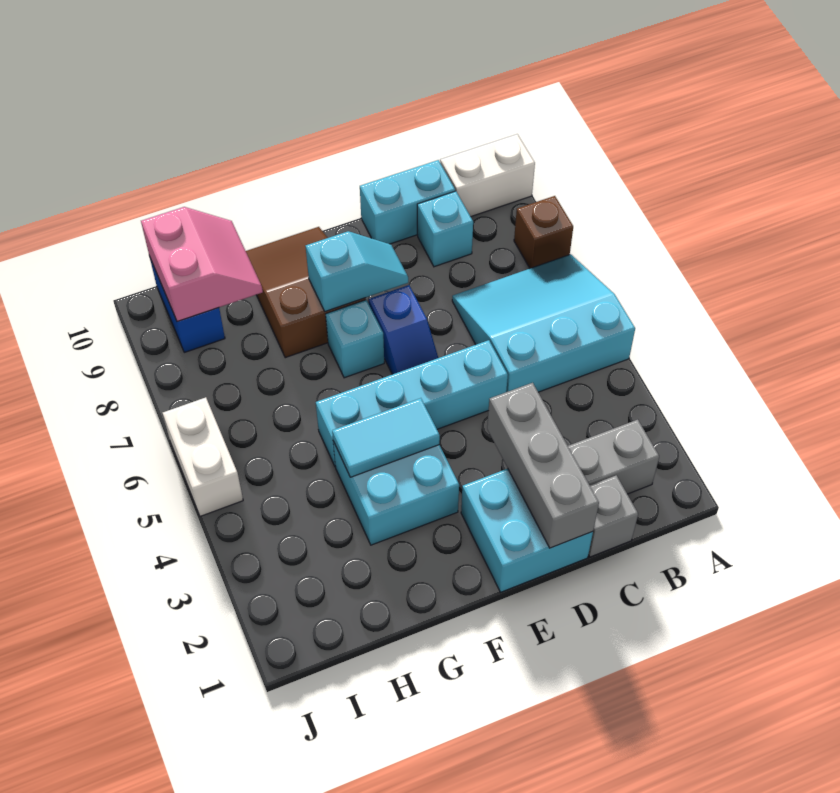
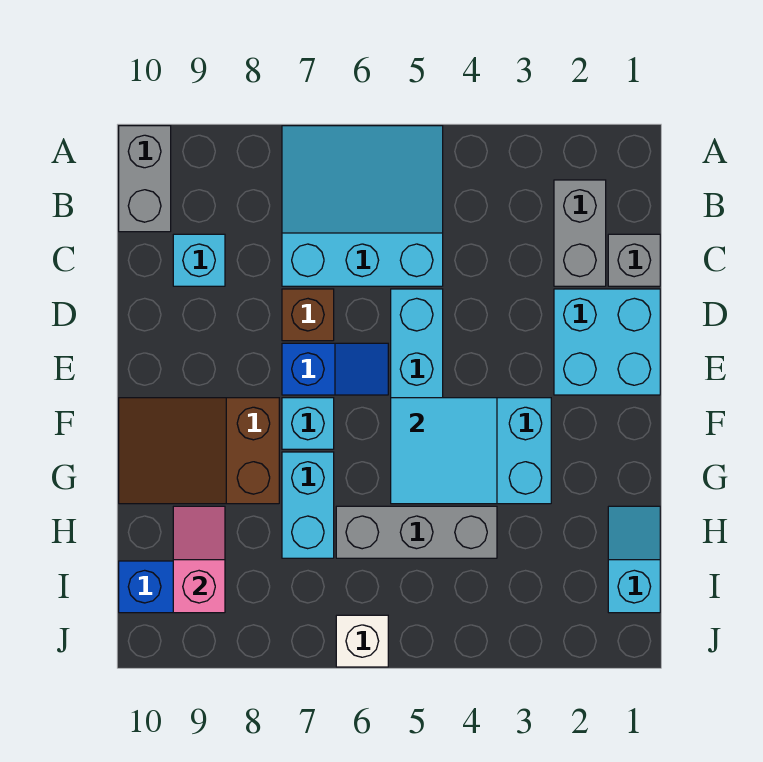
cyan 3x3 slope [452,254,635,392] -> cyan 3x3 slope turned to [282,126,443,286]
brown 1x1 brick [514,196,573,268] -> brown 1x1 brick moved to [282,289,334,341]
white 1x2 brick [440,134,535,217] -> grey 1x2 brick [119,126,171,232]
cyan 1x2 brick [360,160,455,244] -> cyan 1x2 brick moved to [282,452,334,558]
grey 1x3 brick [487,383,599,548] -> grey 1x3 brick moved to [336,506,497,558]
cyan 1x2 slope [305,231,408,312] -> cyan 1x2 slope moved to [608,506,660,613]
cyan 1x2 tile [332,398,440,477] -> cyan 2x2 tile [391,398,497,504]
pink 2x2 slope [141,207,263,322] -> pink 1x2 slope [173,506,225,613]
white 1x2 brick [163,397,243,516] -> white 1x1 brick [336,615,388,667]

